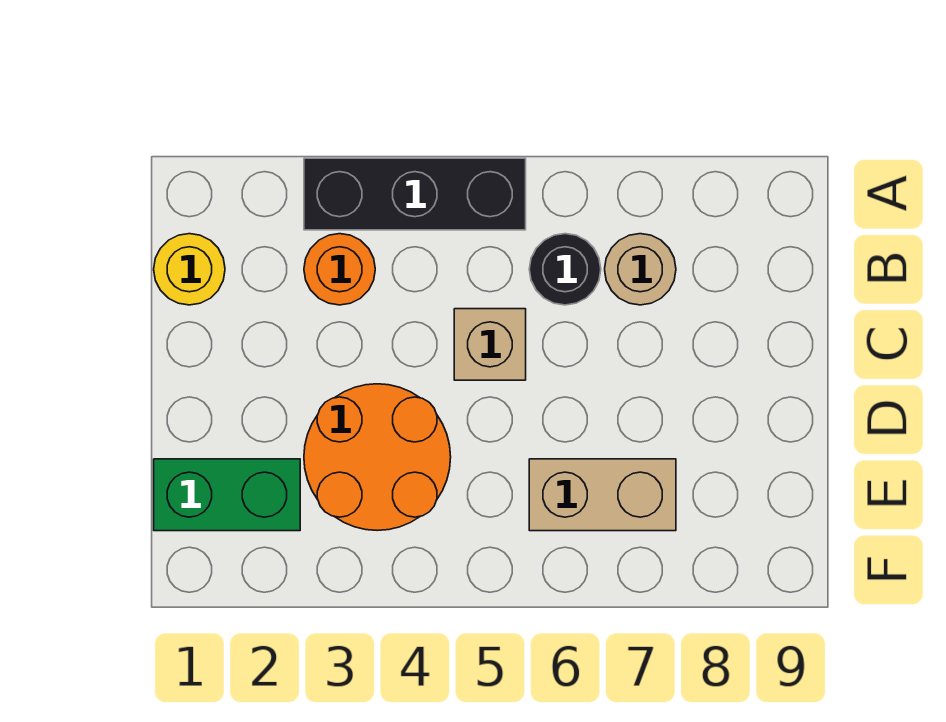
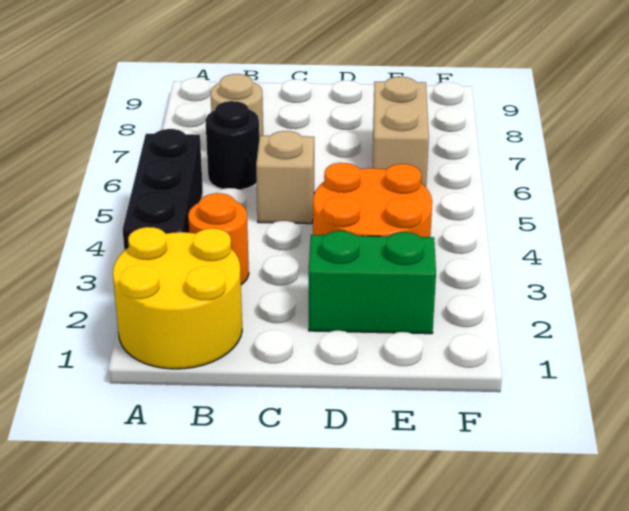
yellow 1x1 round brick [154,234,225,305] -> yellow 2x2 round brick [113,227,242,369]
green 1x2 brick [154,459,300,531] -> green 1x2 brick turned to [309,231,436,334]

